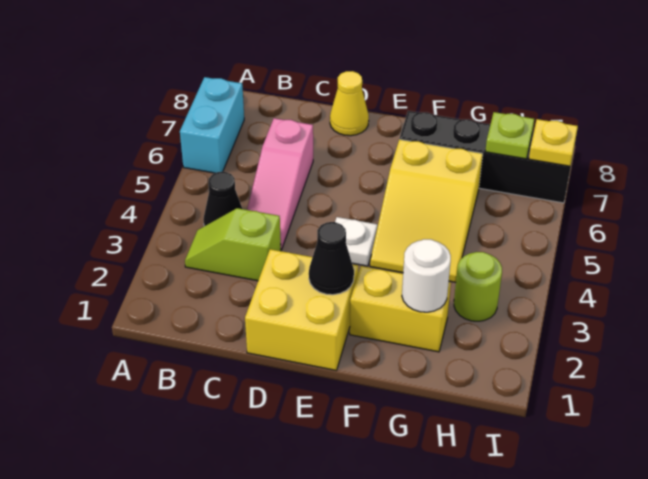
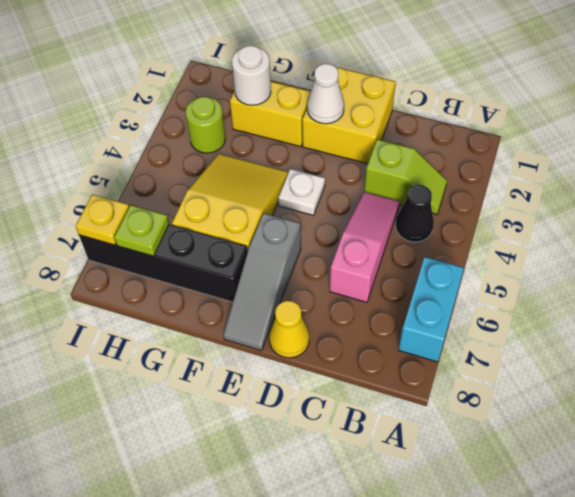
black 1x1 cone [309,222,354,295] -> white 1x1 cone [307,64,344,124]
none -> grey 1x3 slope [223,213,301,351]

